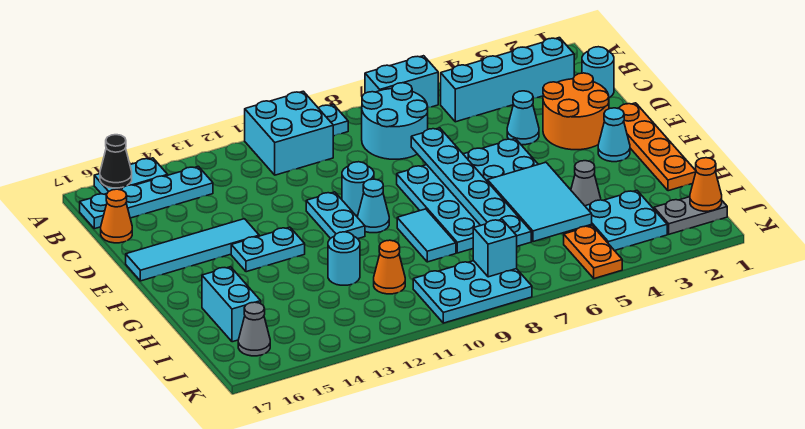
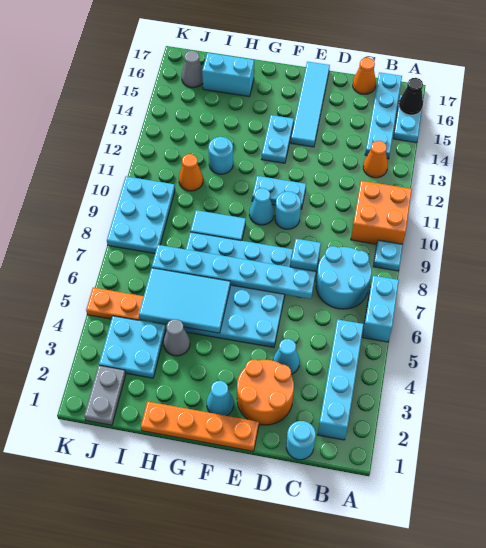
cyan 2x2 brick [245,91,333,175] -> orange 2x2 brick [351,181,412,244]
orange 1x1 cone [690,158,722,211] -> orange 1x1 cone moved to [363,141,388,178]
cyan 1x1 brick [473,219,517,277] -> cyan 1x1 brick moved to [291,239,321,278]

